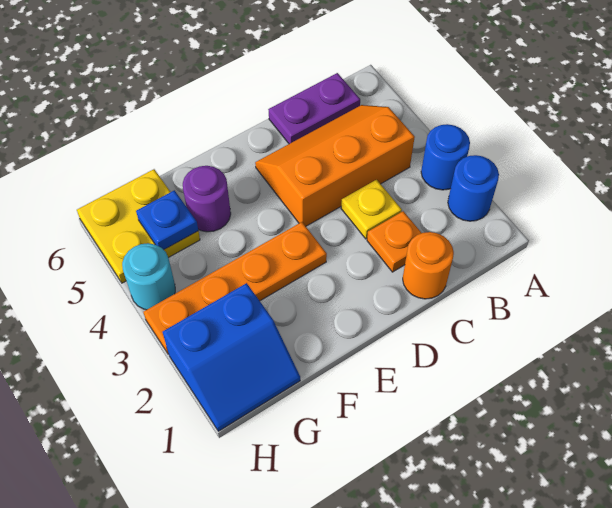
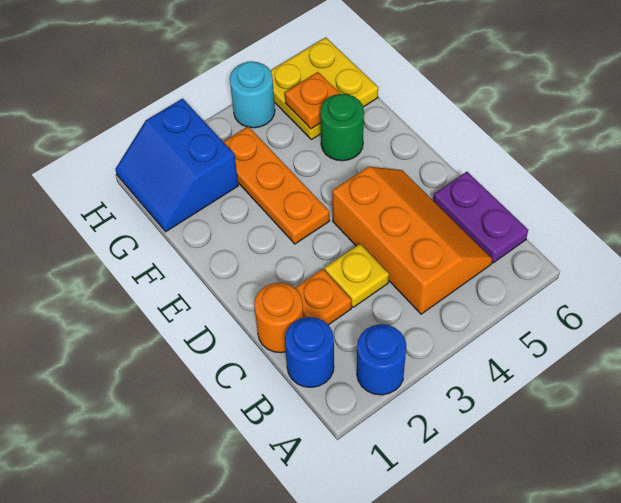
blue 1x1 round brick [421,124,470,190] -> blue 1x1 round brick moved to [285,317,334,387]
orange 1x4 plate [144,222,327,354] -> orange 1x3 plate [224,127,330,244]
purple 1x1 round brick [183,166,231,232] -> green 1x1 round brick [320,94,364,161]
blue 1x1 plate [136,190,198,250] -> orange 1x1 plate [285,72,340,129]

